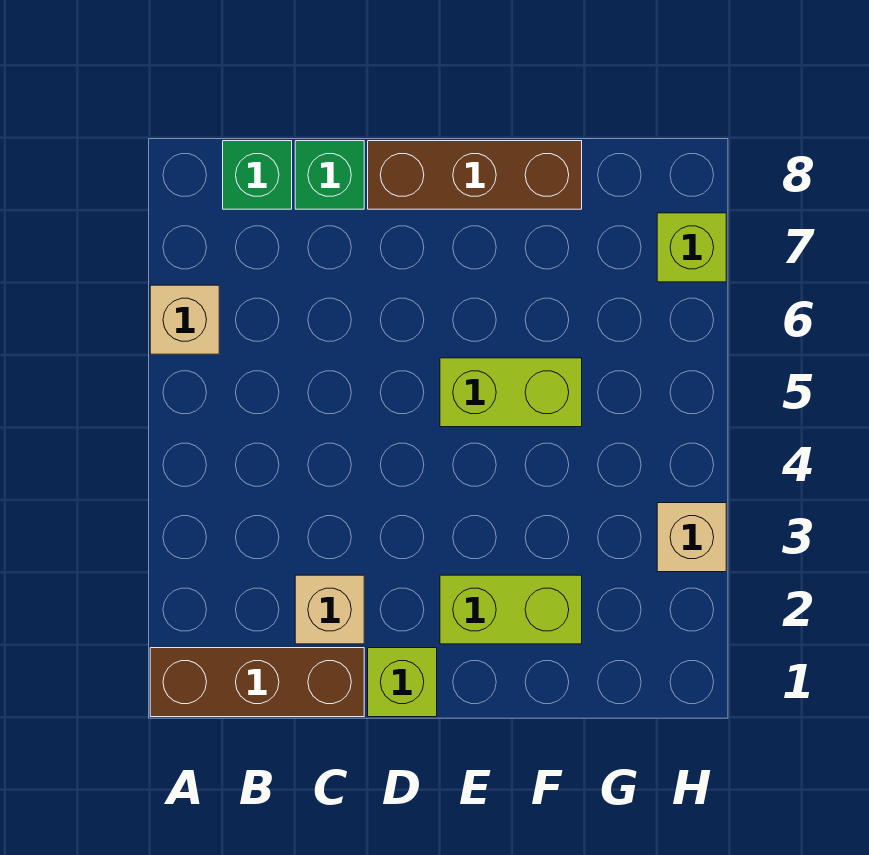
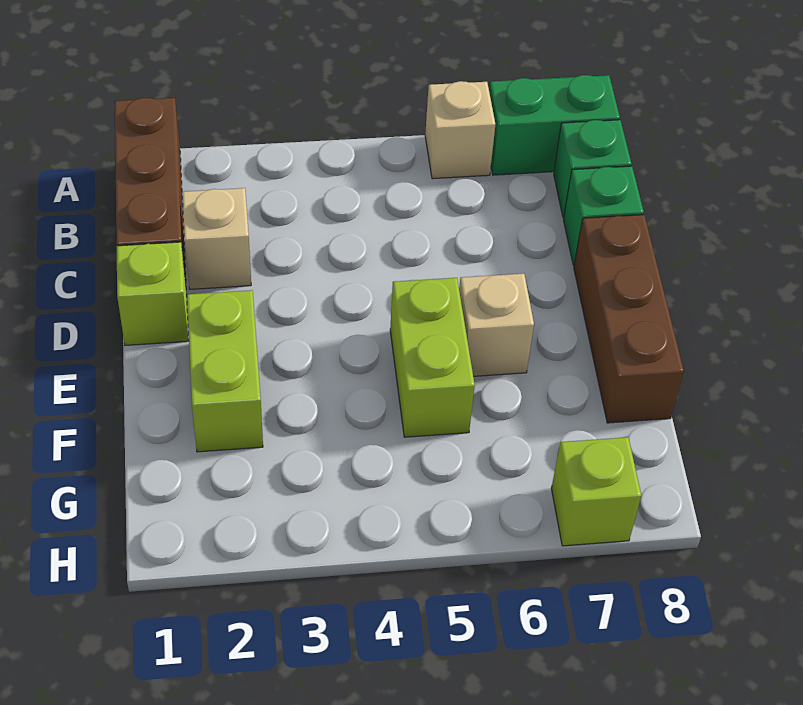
none -> green 1x2 brick [489,75,620,175]
tan 1x1 brick [657,503,726,572] -> tan 1x1 brick moved to [459,274,534,376]

